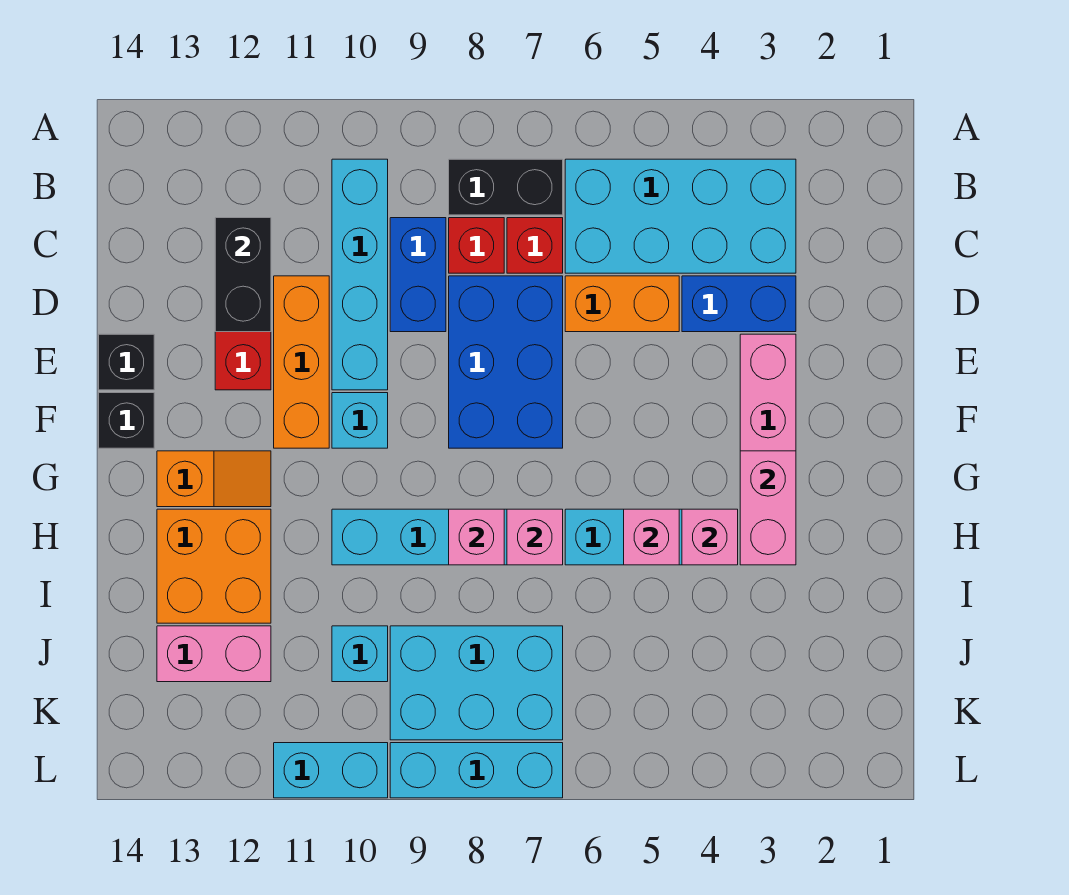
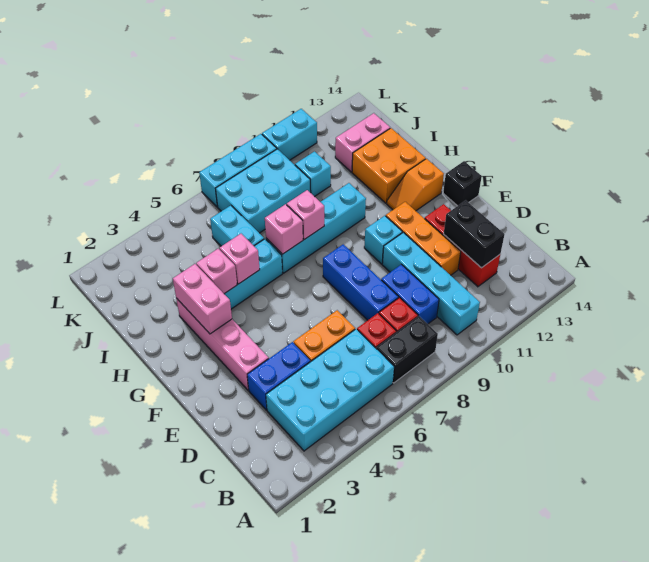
blue 2x3 brick [449,276,563,448] -> blue 1x3 brick [323,244,398,320]
black 1x1 brick [99,334,154,390] -> none
none -> cyan 1x2 brick [210,205,264,246]

